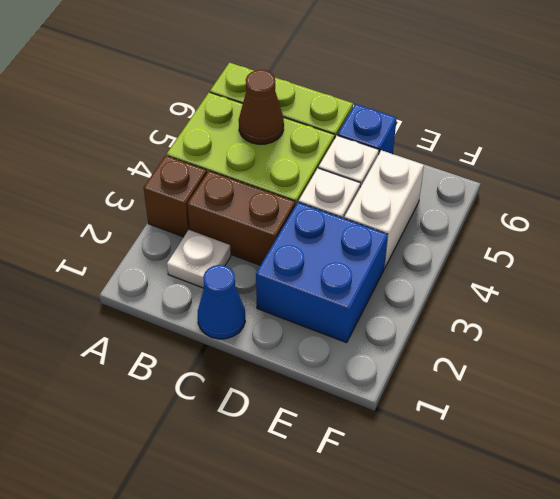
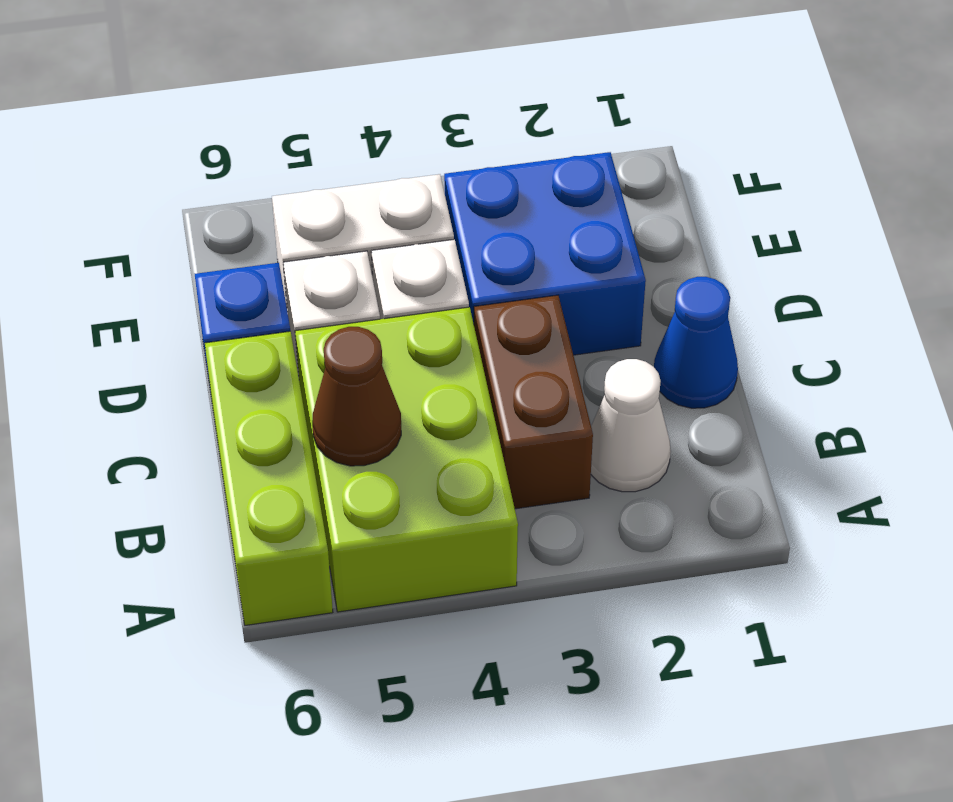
brown 1x1 brick [144,155,207,237] -> none
white 1x1 plate [167,230,231,288] -> white 1x1 cone [591,359,671,492]

